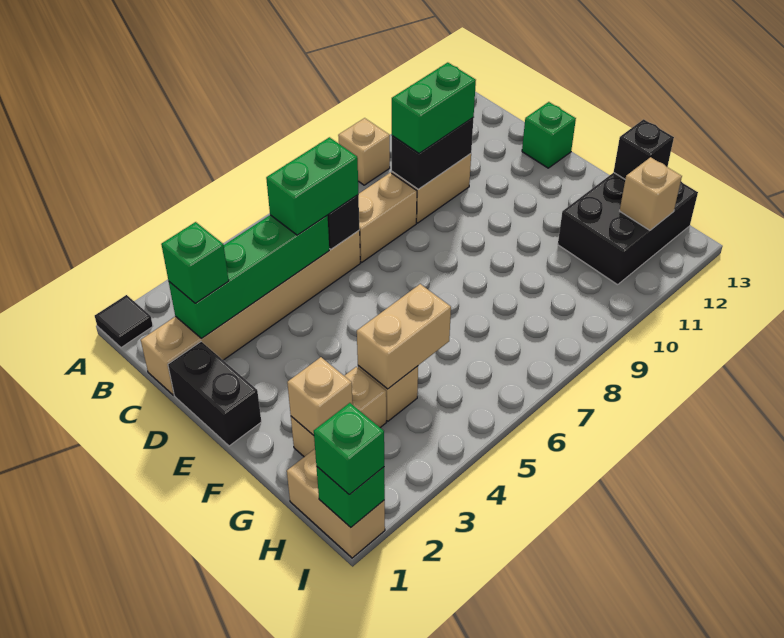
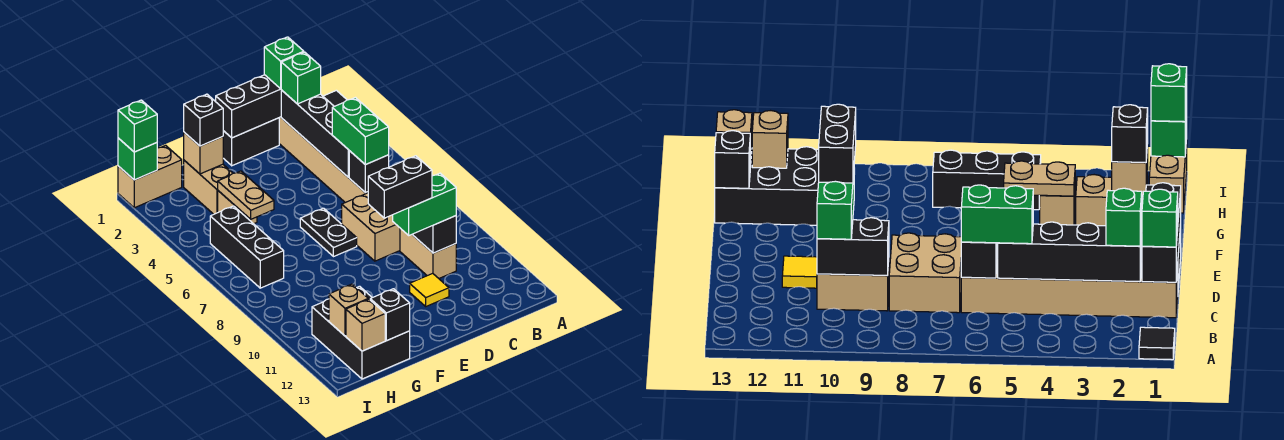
tan 1x1 brick [338,118,390,185] -> tan 1x1 brick moved to [346,299,385,351]
none -> black 1x3 brick [216,75,281,138]
green 1x4 brick [169,215,329,338] -> black 1x4 brick [281,90,349,177]
tan 1x2 brick [358,173,417,262] -> tan 2x2 brick [342,193,400,261]
green 1x2 brick [392,63,476,153] -> green 1x2 brick turned to [393,173,456,235]
none -> black 1x2 brick [368,156,432,218]
none -> yellow 1x1 tile [410,273,449,306]
green 1x1 brick [522,102,576,168] -> green 1x1 brick moved to [264,37,304,89]
none -> black 1x2 plate [300,208,357,257]
none -> black 1x1 brick [184,94,223,146]
tan 1x2 brick [357,284,451,389] -> tan 1x2 plate [218,171,274,219]
none -> black 1x3 brick [210,206,284,288]

